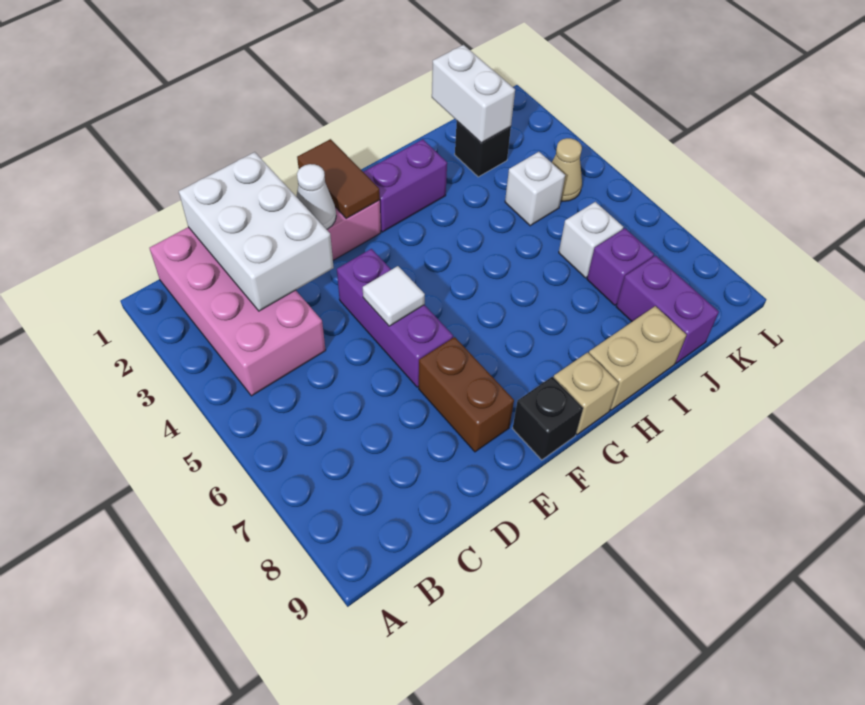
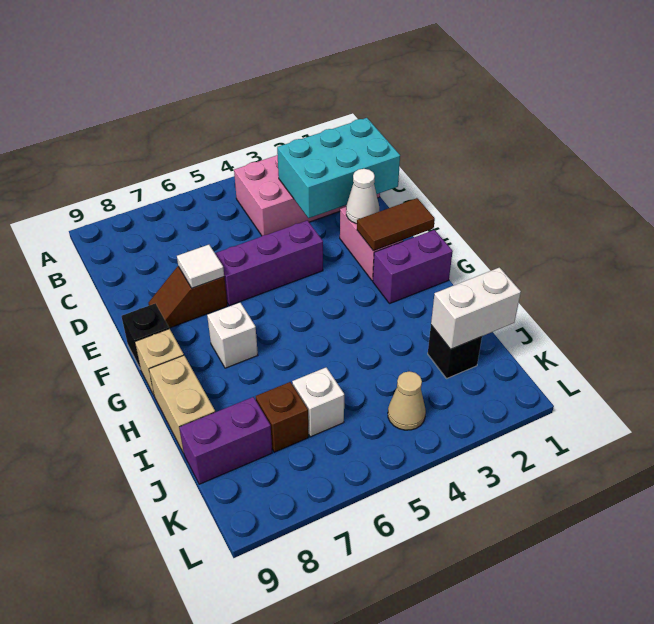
white 2x3 brick [179,152,334,311] -> cyan 2x3 brick [277,118,400,218]
white 1x1 tile [363,266,425,326] -> white 1x1 tile moved to [177,245,224,288]
brown 1x2 brick [419,337,514,452] -> brown 1x2 slope [148,266,227,328]
purple 1x2 brick [364,139,447,232] -> purple 1x2 brick turned to [373,230,453,304]
white 1x1 brick [505,152,565,226] -> white 1x1 brick moved to [207,303,258,368]
purple 1x1 brick [587,228,654,305] -> brown 1x1 brick [256,382,309,452]

